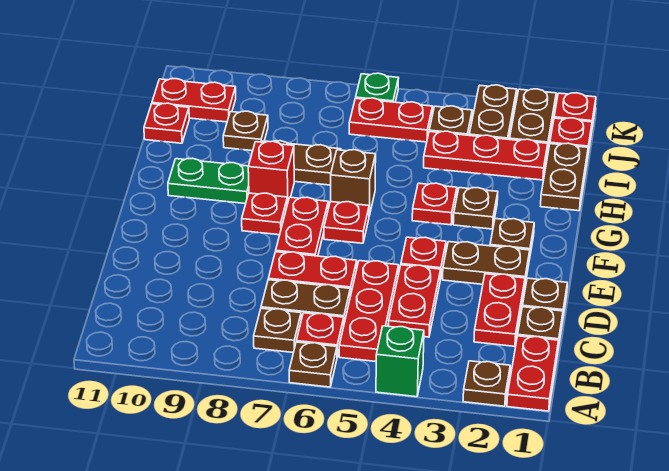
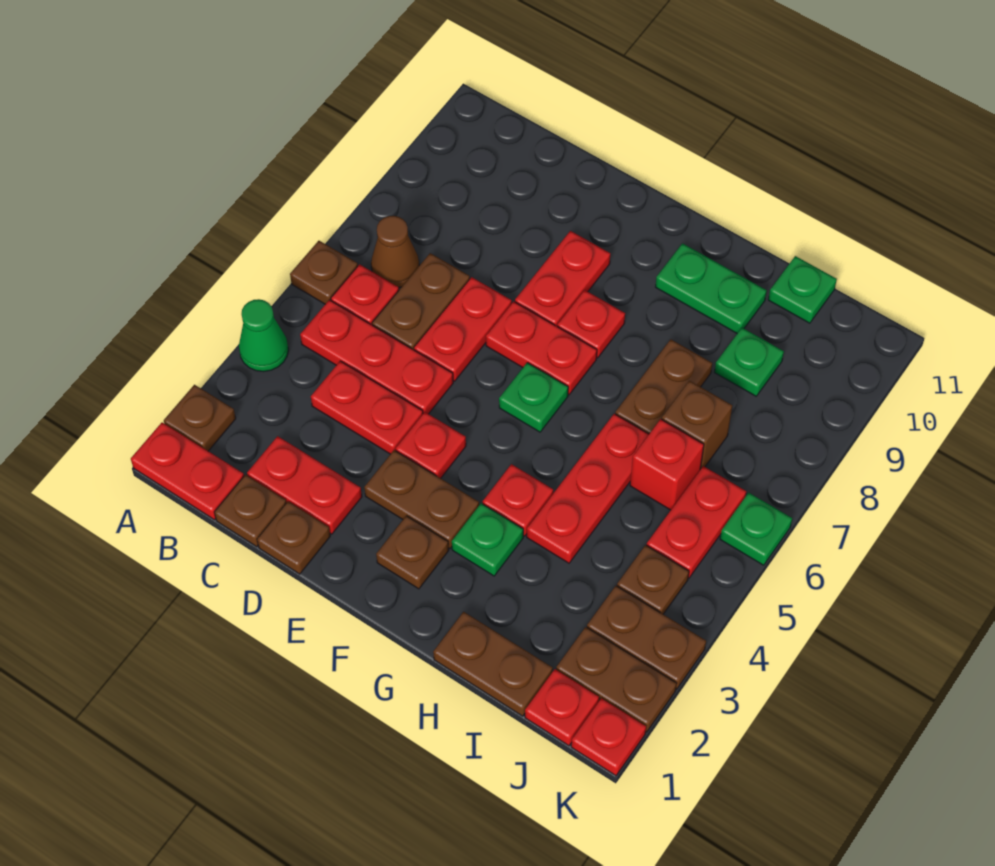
green 1x1 brick [376,326,424,397] -> green 1x1 cone [239,299,288,372]
brown 1x1 plate [254,308,301,353] -> brown 1x1 cone [371,216,419,287]
brown 1x2 plate [443,242,530,284] -> brown 1x2 plate turned to [364,450,479,549]
red 1x1 plate [324,202,369,243] -> green 1x1 plate [499,363,568,432]
brown 1x1 plate [453,188,498,229] -> green 1x1 plate [452,503,523,576]
brown 1x1 brick [331,150,376,216] -> brown 1x1 brick moved to [662,381,732,469]
red 1x1 brick [248,141,294,204] -> red 1x1 brick moved to [630,419,704,510]
green 1x2 plate [168,158,249,204] -> green 1x2 plate turned to [656,244,767,333]
red 1x3 plate [424,131,548,180] -> red 1x3 plate moved to [527,414,649,563]
brown 1x1 plate [223,111,268,151] -> green 1x1 plate [714,328,784,396]
red 1x1 plate [144,103,189,143] -> green 1x1 plate [768,256,837,323]
red 1x2 plate [152,79,236,122] -> red 1x2 plate moved to [515,231,610,326]

